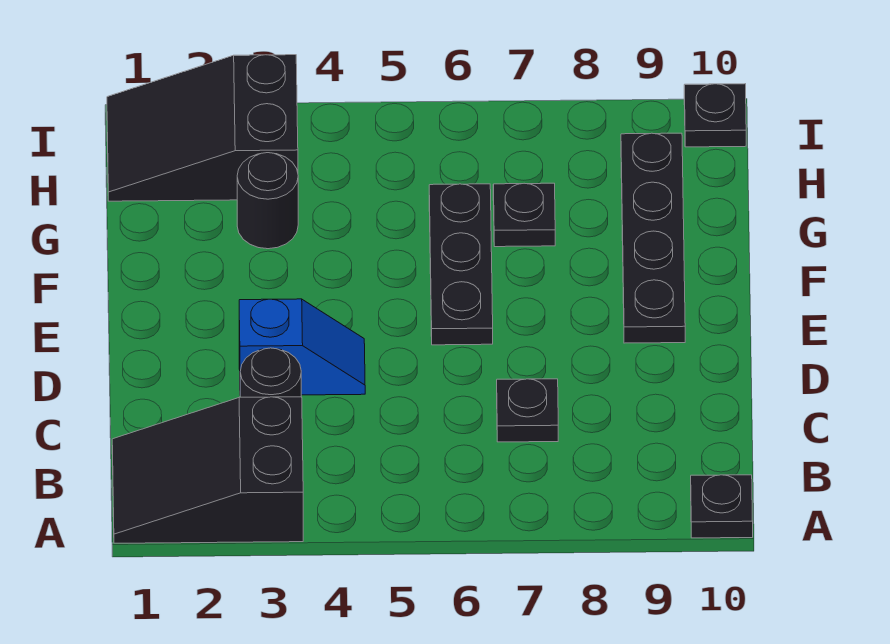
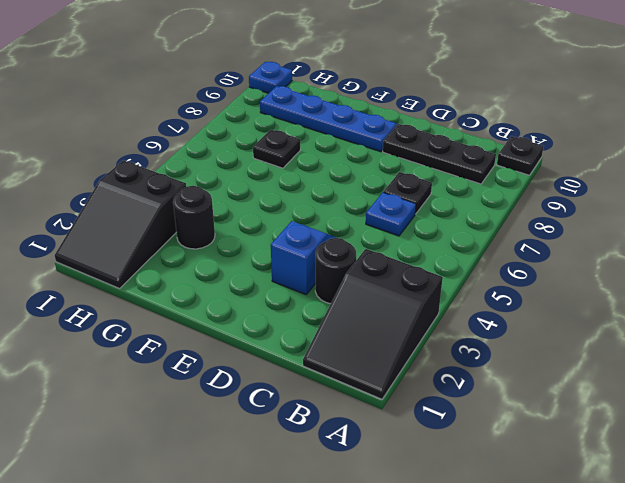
none -> blue 1x1 plate [366,192,416,236]
black 1x3 plate [429,184,493,345] -> black 1x3 plate moved to [383,124,496,184]
black 1x4 plate [621,133,685,343] -> blue 1x4 plate [260,86,397,152]
black 1x1 plate [684,84,746,147] -> blue 1x1 plate [249,62,292,93]

